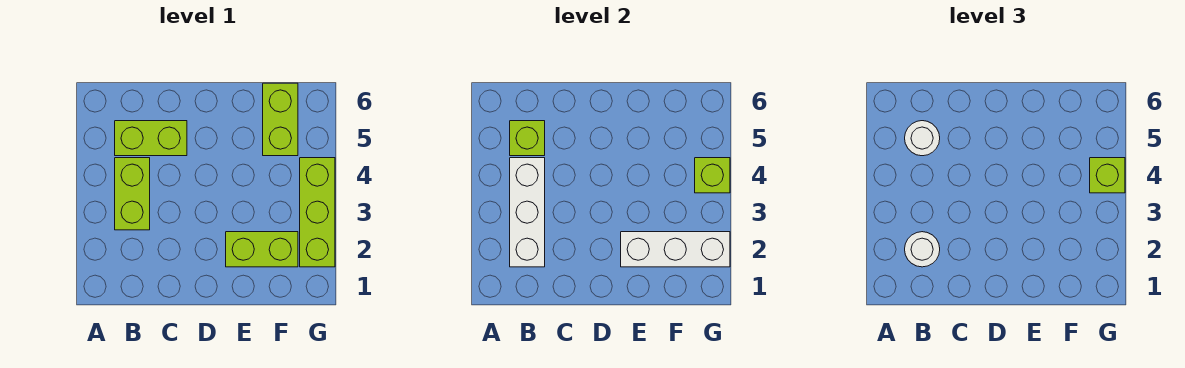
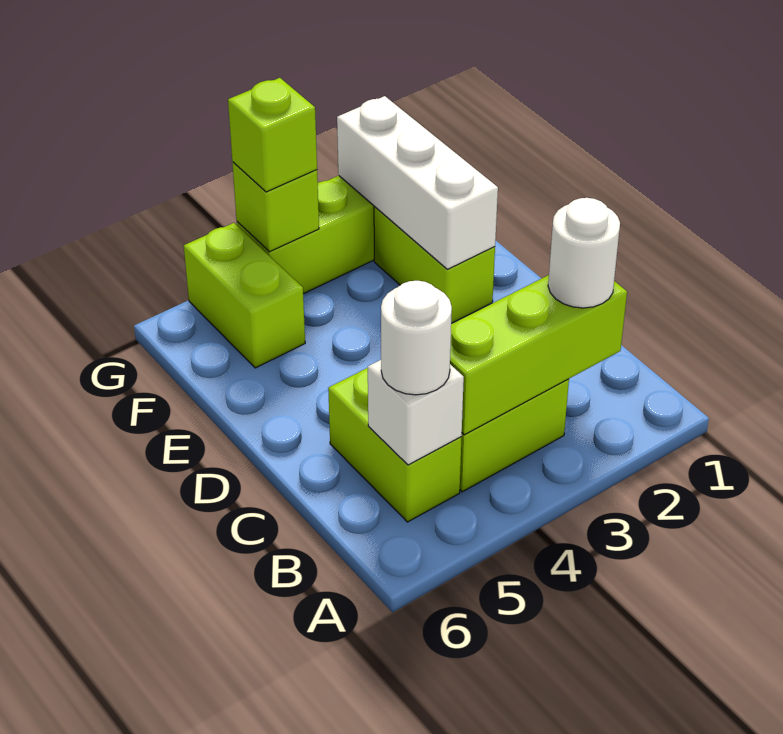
white 1x3 brick [510,158,545,267] -> lime 1x3 brick [450,275,627,435]
lime 1x1 brick [510,121,545,156] -> white 1x1 brick [368,360,464,465]
lime 1x2 brick [263,83,298,156] -> lime 1x2 brick turned to [184,223,305,368]

